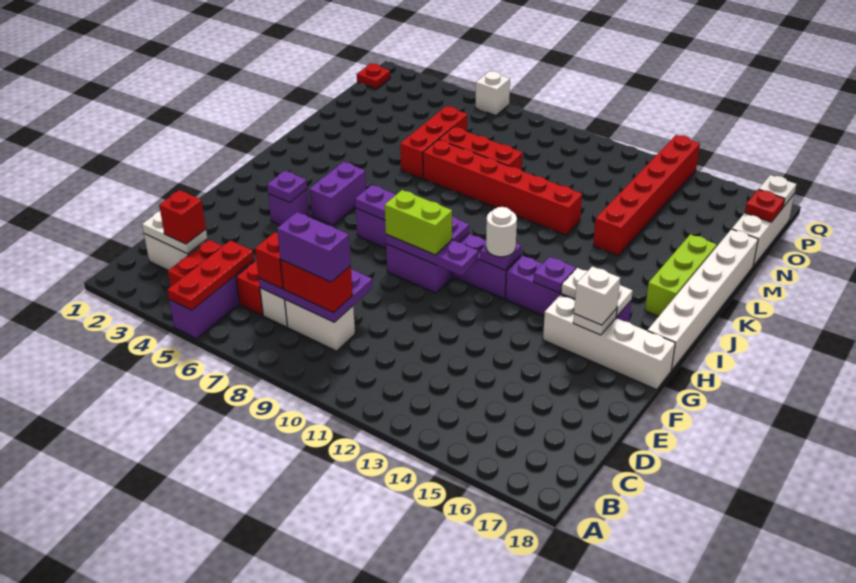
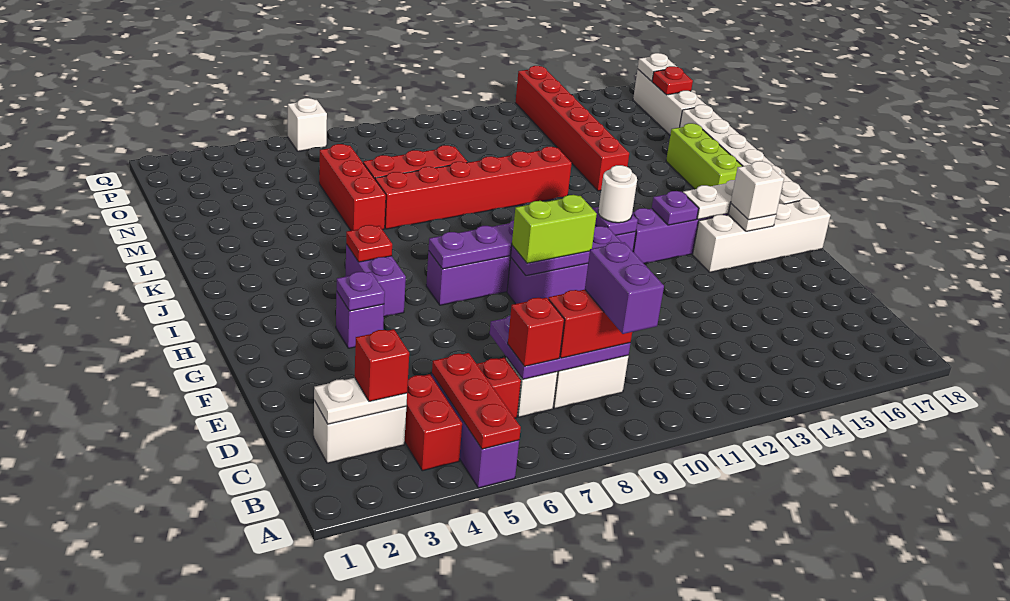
purple 1x2 brick [277,212,351,282] -> purple 1x2 brick turned to [585,242,664,334]
red 1x1 plate [357,64,390,89] -> red 1x1 plate moved to [346,225,392,262]

